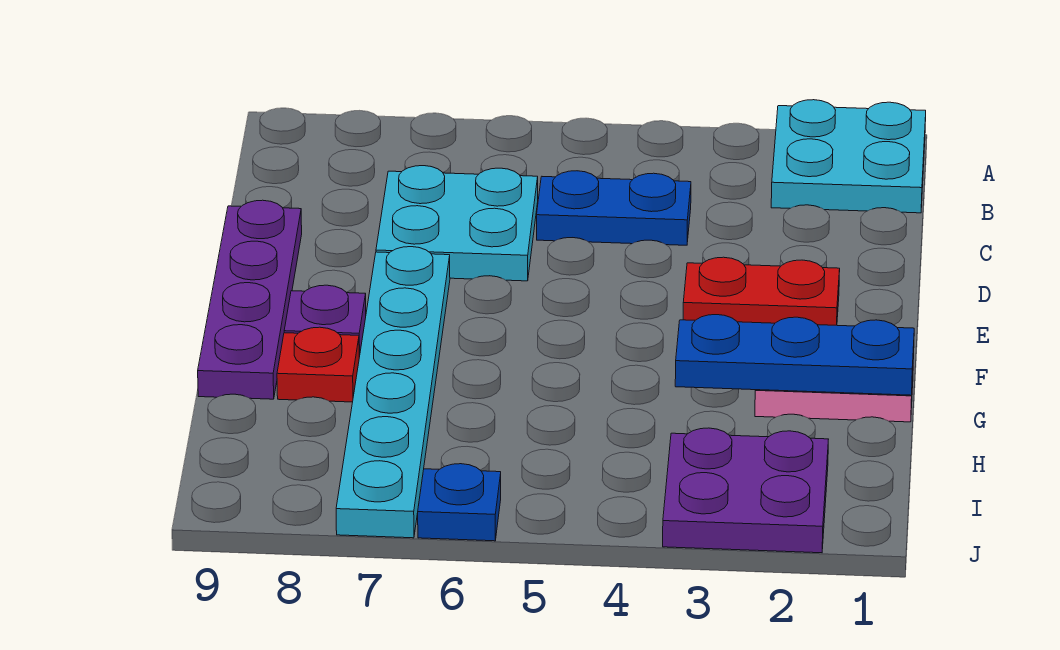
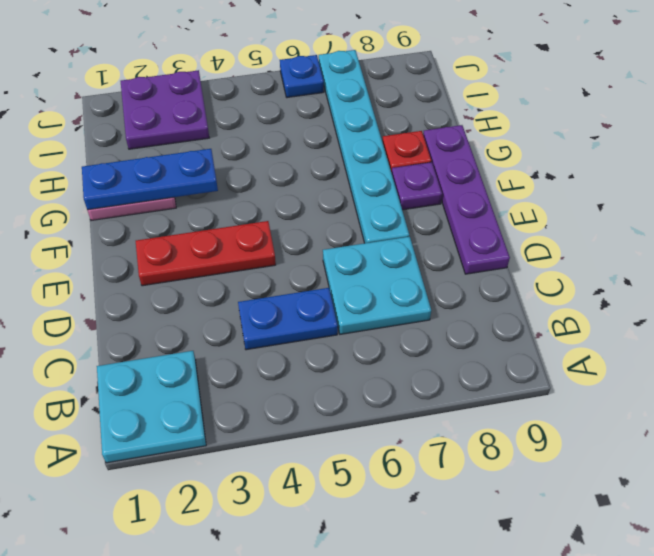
red 1x2 plate [683,257,840,325] -> red 1x3 plate [136,221,276,286]

